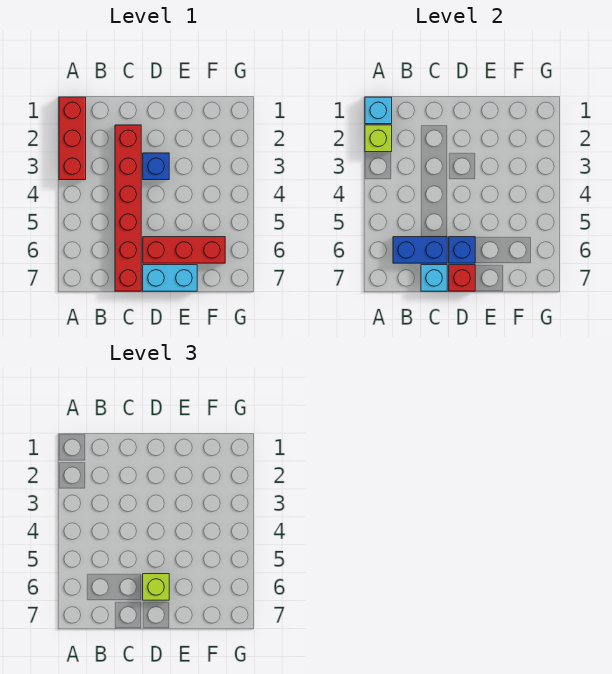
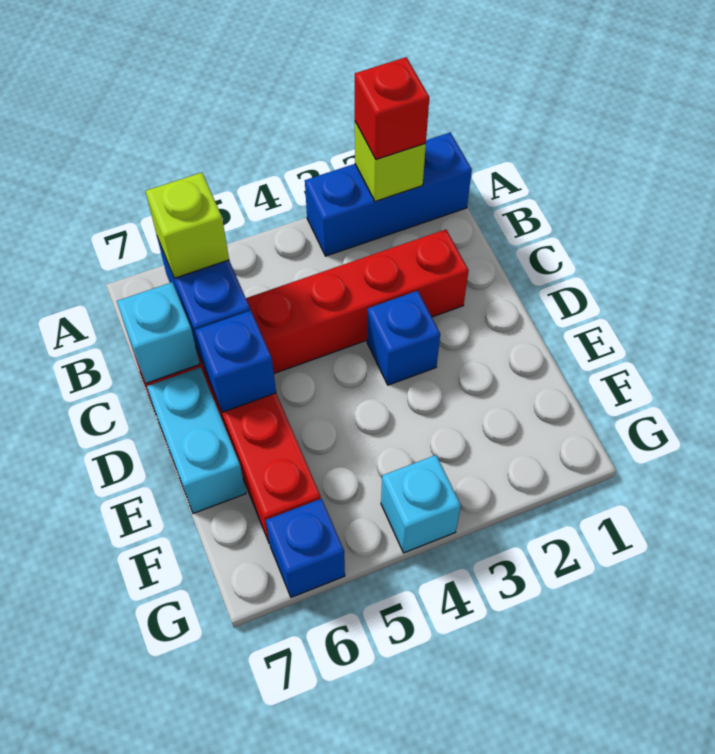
red 1x3 brick [59,97,86,180] -> blue 1x3 brick [305,132,472,256]
cyan 1x1 brick [365,97,392,124] -> cyan 1x1 brick moved to [381,455,461,553]
lime 1x1 brick [143,574,169,600] -> lime 1x1 brick moved to [146,173,229,278]
red 1x1 brick [449,265,475,291] -> red 1x1 brick moved to [355,57,429,159]
none -> blue 1x1 brick [266,499,345,597]

